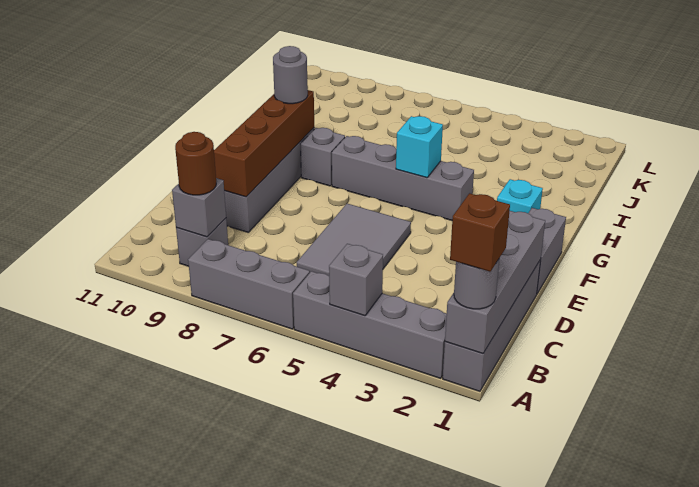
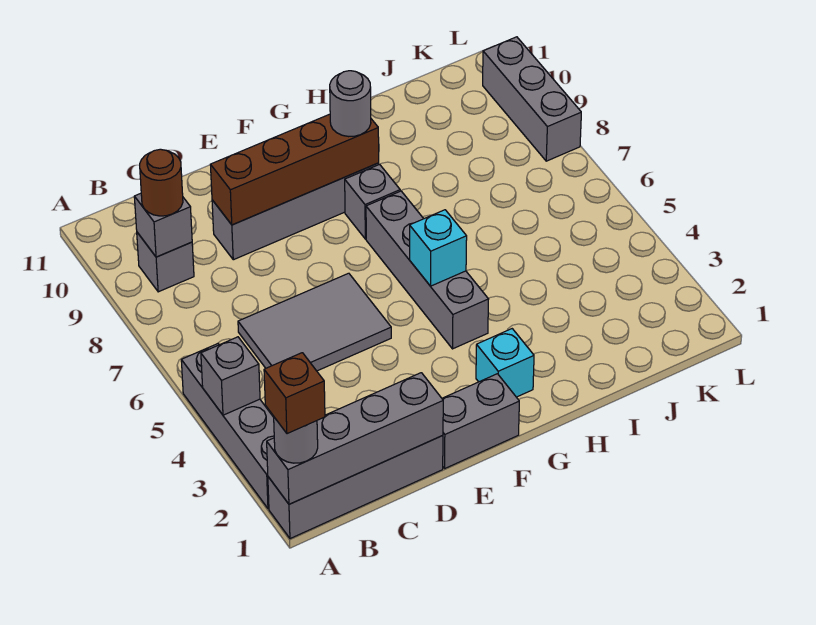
grey 1x3 brick [188,239,310,329] -> grey 1x3 brick moved to [483,37,581,161]

